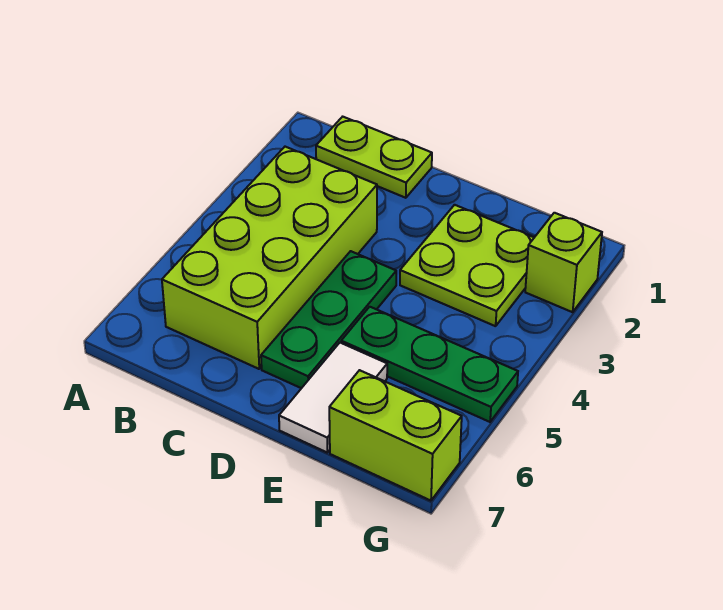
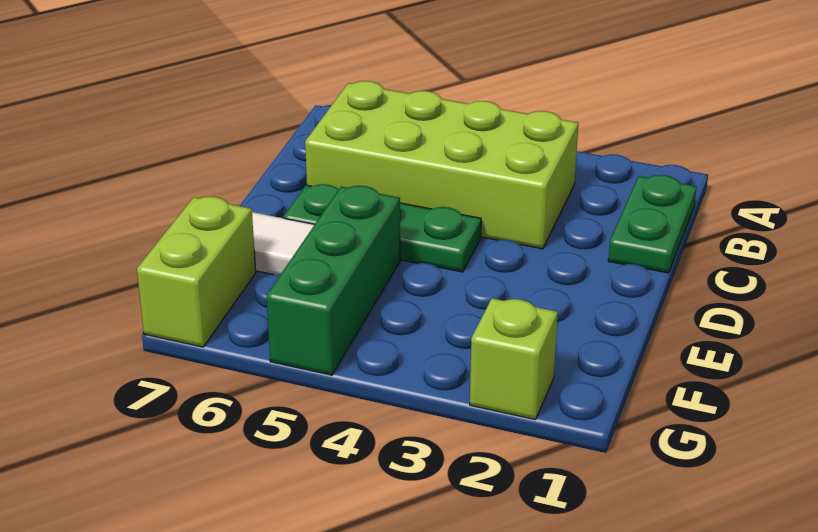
lime 1x2 plate [316,117,432,198] -> green 1x2 plate [608,175,697,273]
lime 2x2 plate [400,205,534,326] -> none
green 1x3 plate [341,307,518,422] -> green 1x3 brick [266,186,400,375]

